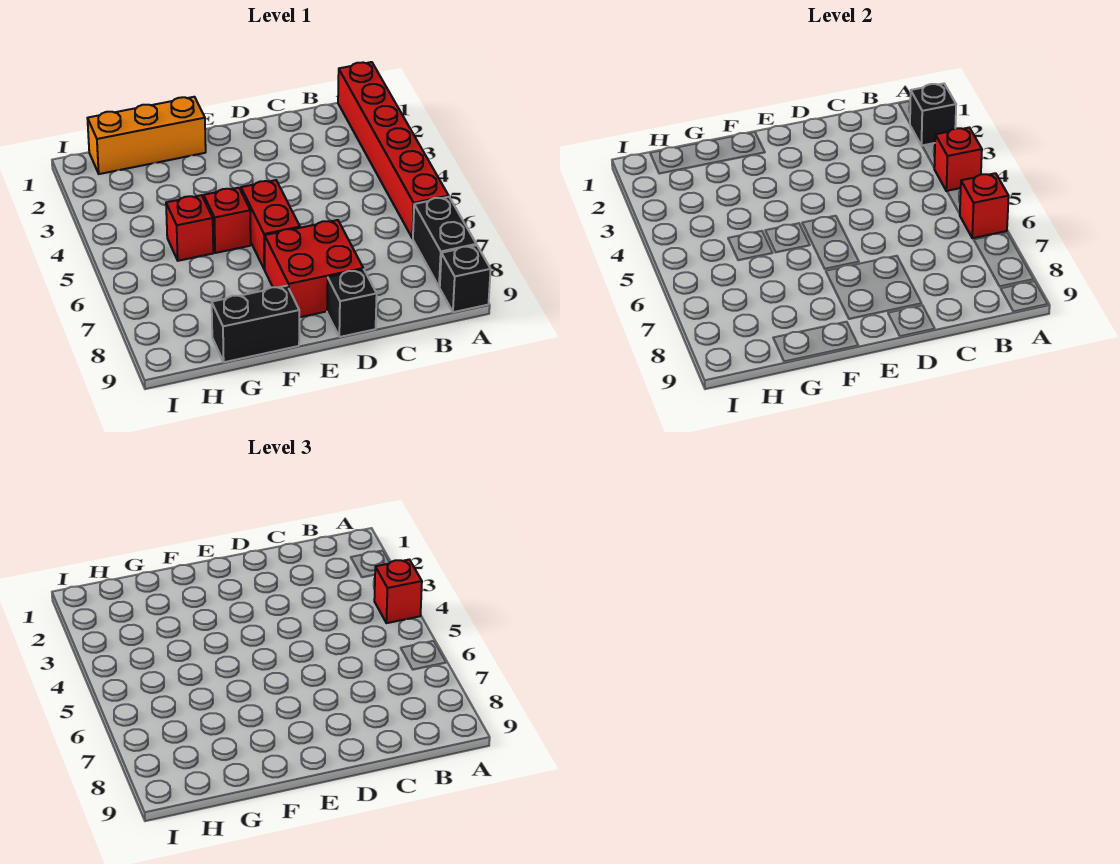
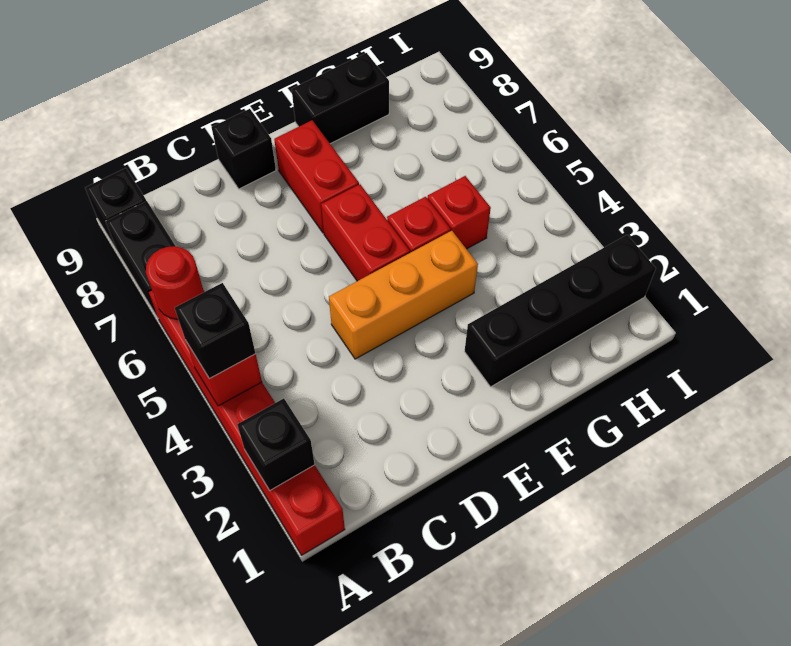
red 1x1 brick [374,560,422,623] -> black 1x1 brick [175,283,256,379]
red 1x1 brick [960,173,1009,238] -> red 1x1 round brick [146,246,204,319]
red 2x2 brick [264,220,363,317] -> red 1x2 brick [274,120,359,233]
orange 1x3 brick [87,97,206,174] -> orange 1x3 brick moved to [329,231,478,359]
none -> black 1x4 brick [465,235,656,387]

